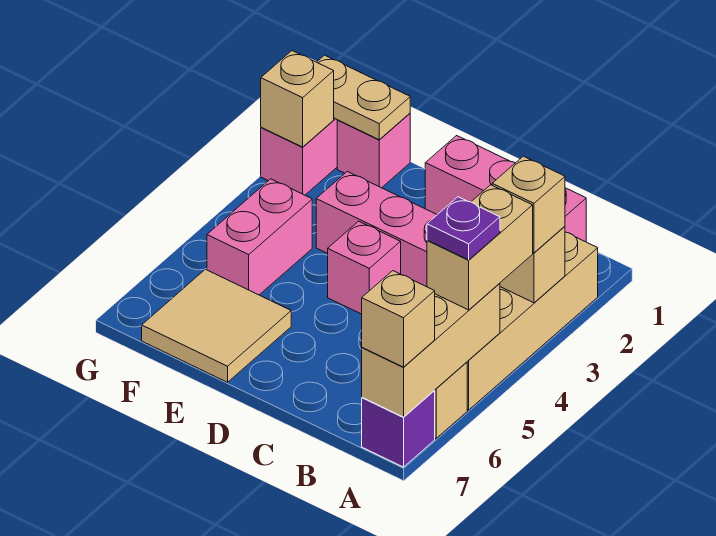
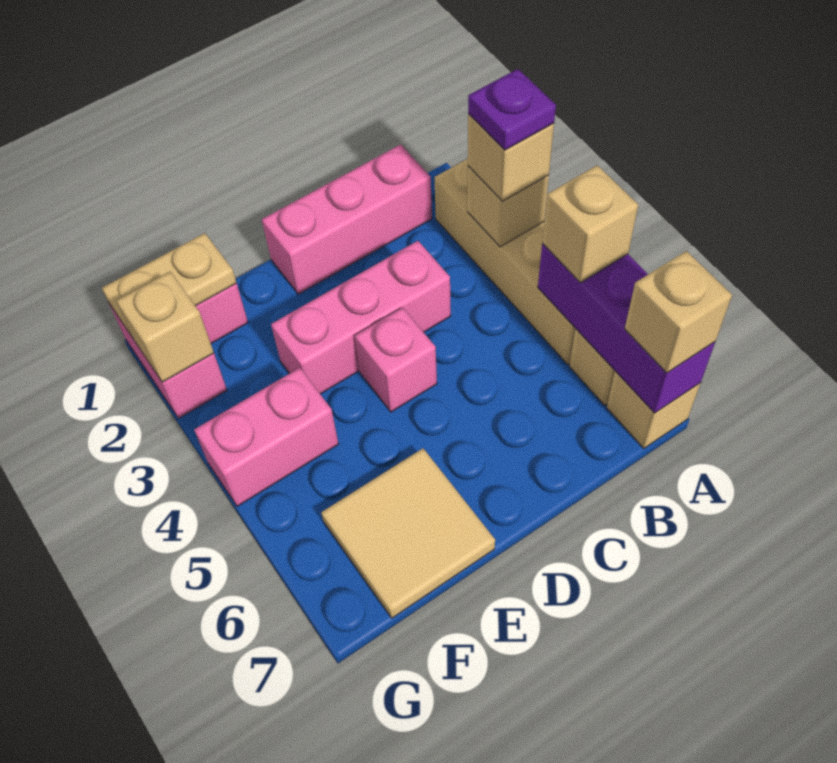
tan 1x2 brick [427,185,533,310] -> tan 1x1 brick [542,165,638,283]
tan 1x3 brick [362,283,500,417] -> purple 1x3 brick [538,243,715,413]
purple 1x1 plate [427,197,500,260] -> purple 1x1 plate moved to [468,69,556,150]
purple 1x1 brick [362,391,435,467] -> tan 1x1 brick [607,371,700,449]
pink 1x2 brick [207,179,312,295] -> pink 1x2 brick turned to [194,368,338,506]

